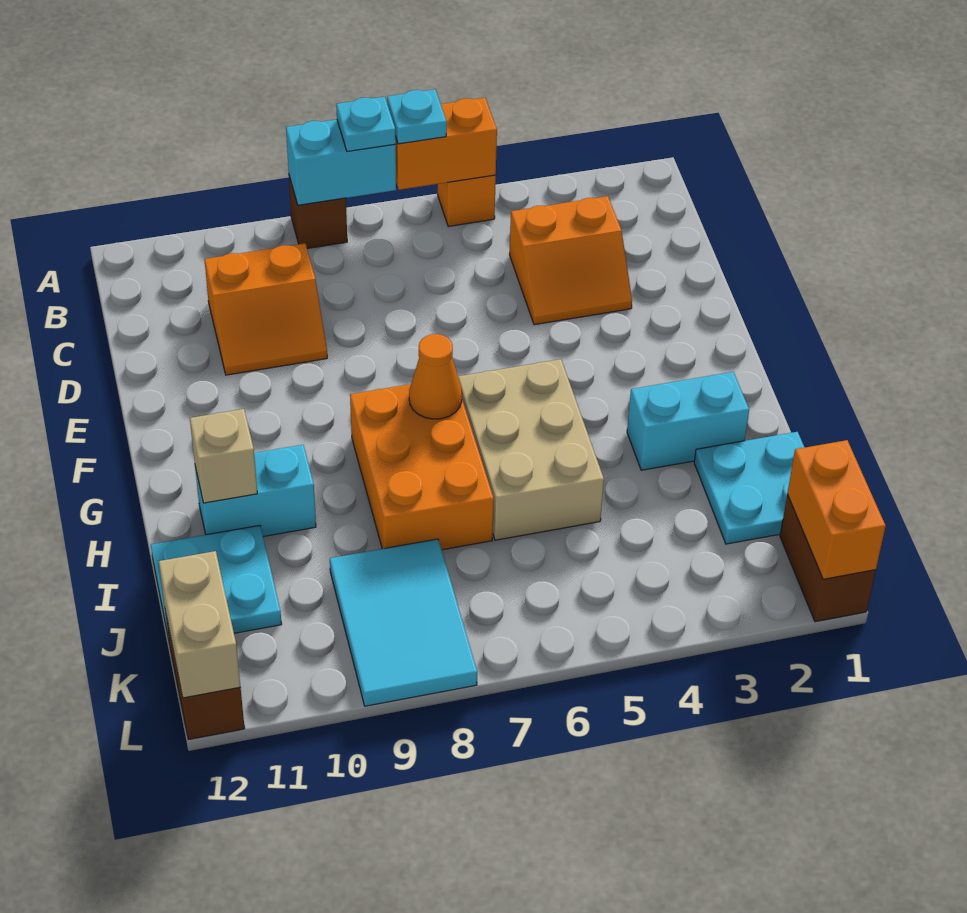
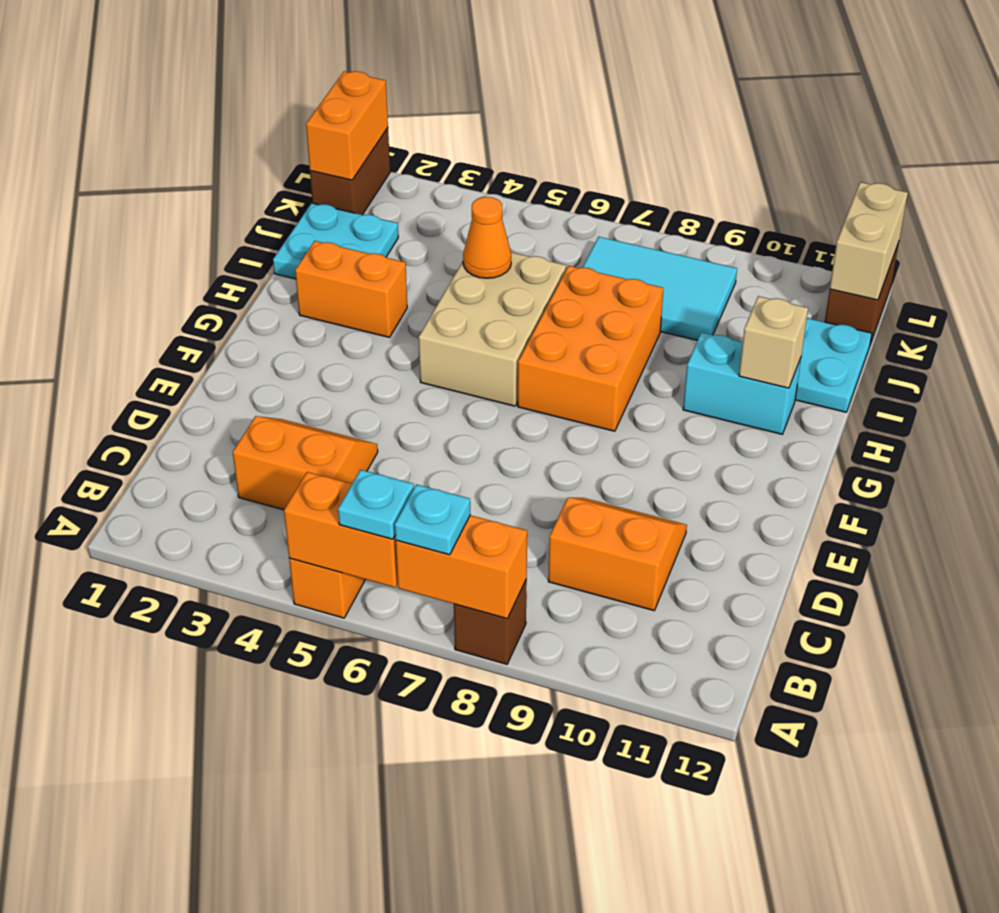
cyan 1x2 brick [286,120,396,205] -> orange 1x2 brick [396,515,527,618]
orange 1x1 cone [409,334,462,419] -> orange 1x1 cone moved to [463,197,511,278]
cyan 1x2 brick [627,372,749,470] -> orange 1x2 brick [295,241,407,337]
cyan 2x3 tile [330,539,477,706] -> cyan 2x3 tile turned to [582,237,737,340]

